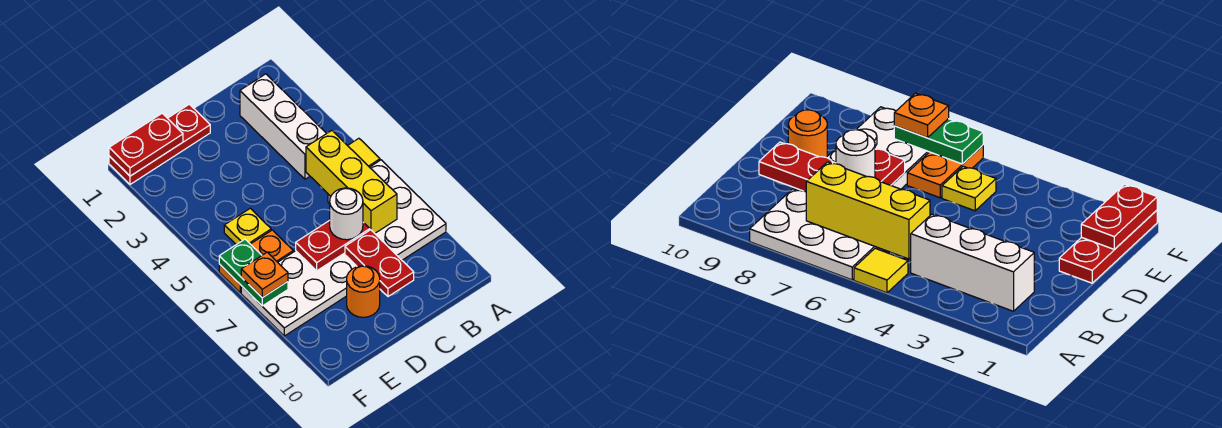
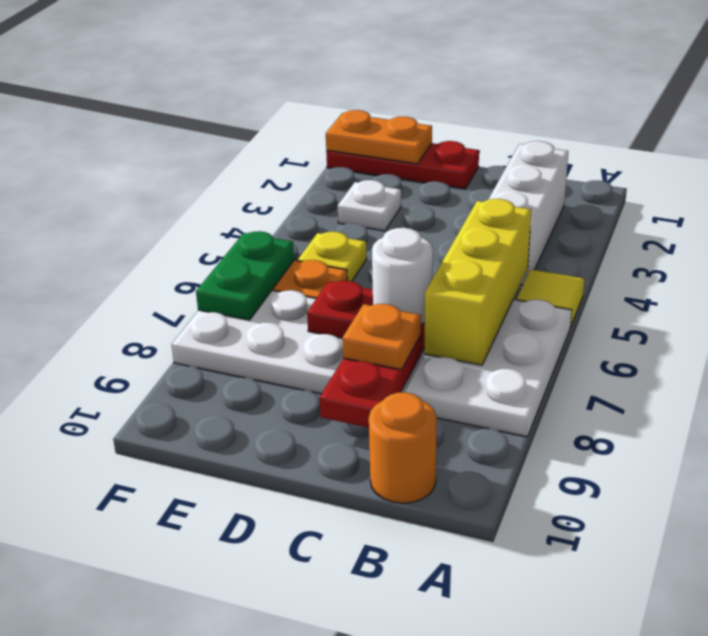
orange 1x1 round brick [347,266,380,317] -> orange 1x1 round brick moved to [369,392,437,503]
red 1x2 plate [109,114,183,176] -> orange 1x2 plate [326,110,432,164]
none -> white 1x1 plate [338,180,401,231]
orange 1x1 plate [241,252,288,298] -> orange 1x1 plate moved to [342,304,421,370]

